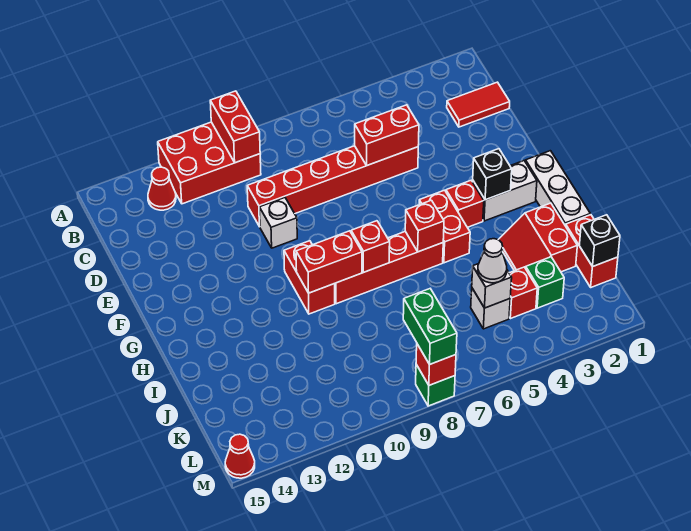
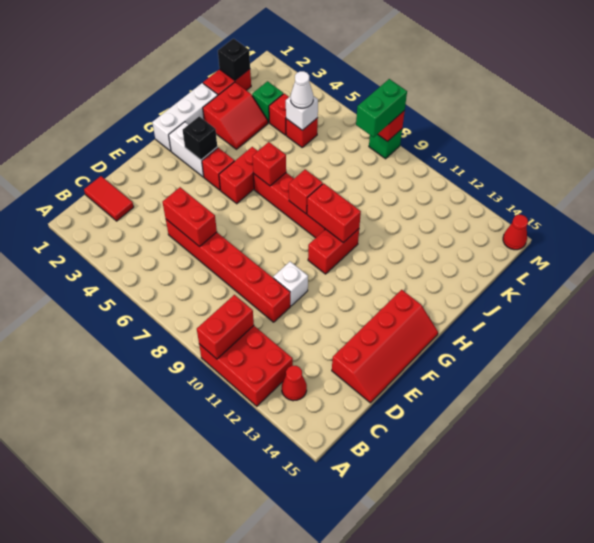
none -> red 2x4 slope [332,290,438,403]
white 1x1 brick [471,288,510,329] -> red 1x1 brick [286,118,318,147]

